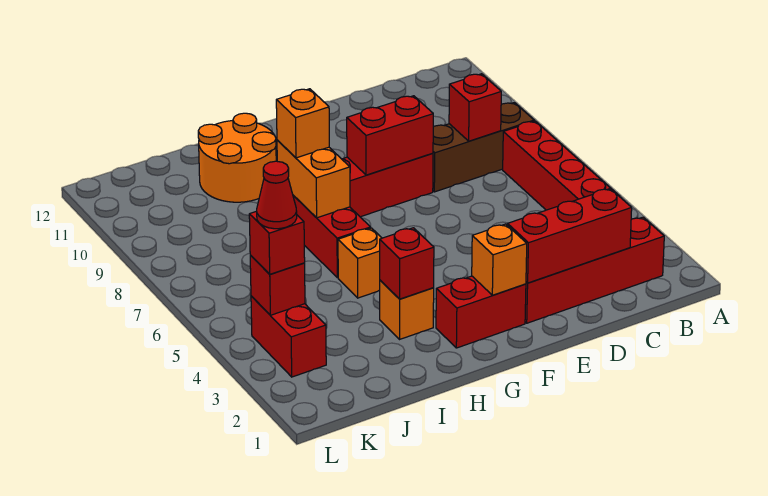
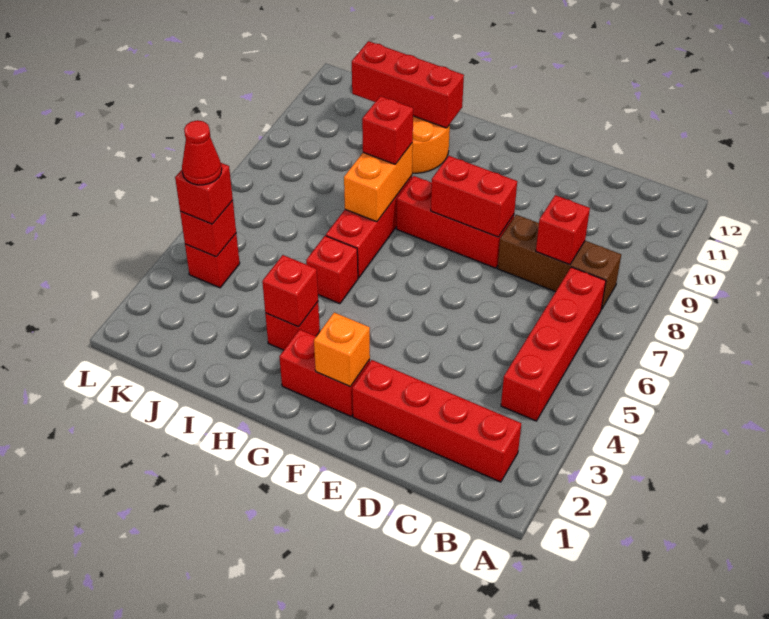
red 1x3 brick [508,189,632,283] -> red 1x3 brick moved to [352,41,464,128]
orange 1x1 brick [380,280,434,339] -> red 1x1 brick [265,302,320,350]
orange 1x1 brick [338,228,382,298] -> red 1x1 brick [306,236,358,304]
orange 1x1 brick [276,89,329,158] -> red 1x1 brick [362,96,413,164]
red 1x2 brick [251,296,326,377] -> red 1x1 brick [185,234,240,288]

